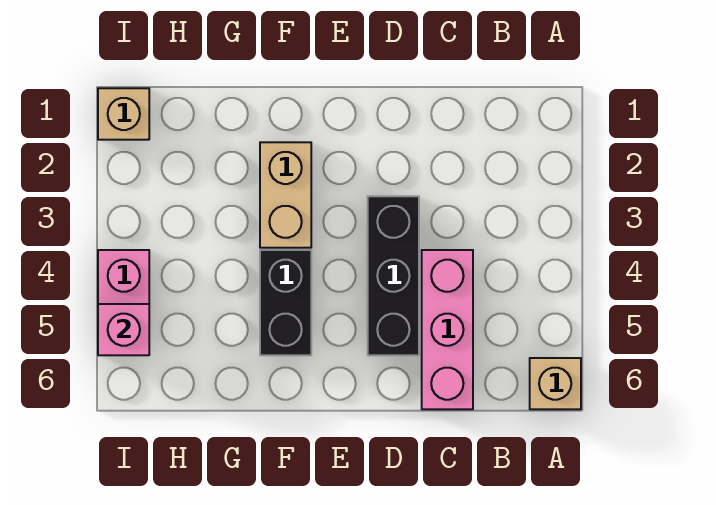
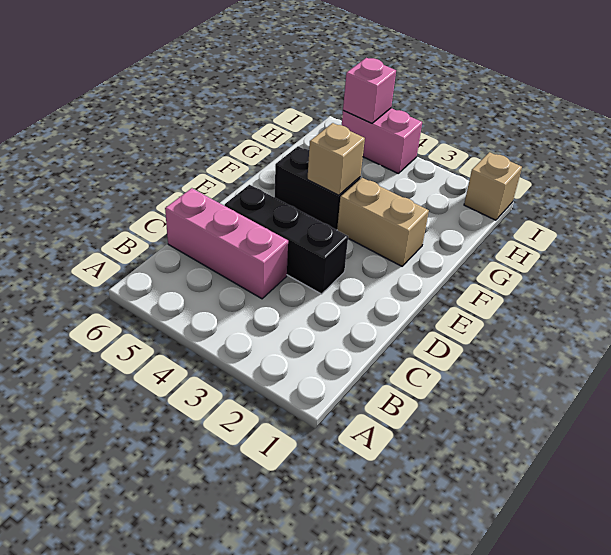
tan 1x1 brick [530,358,581,409] -> tan 1x1 brick moved to [307,123,365,195]

